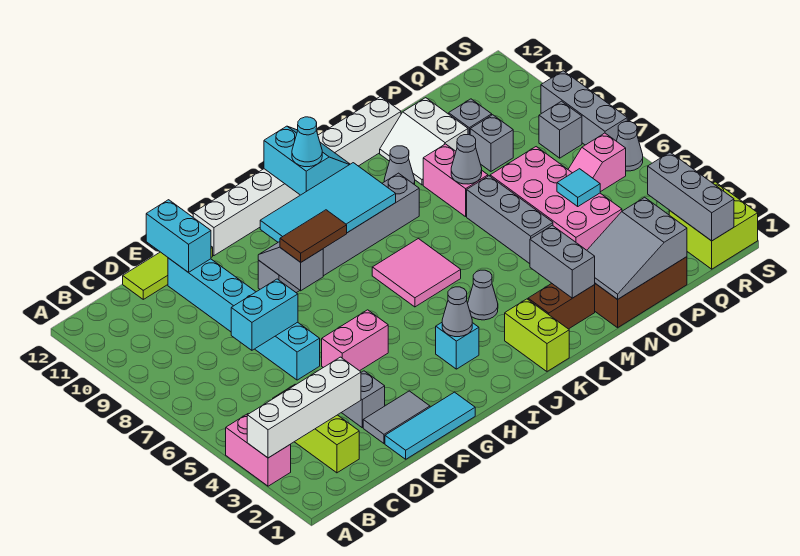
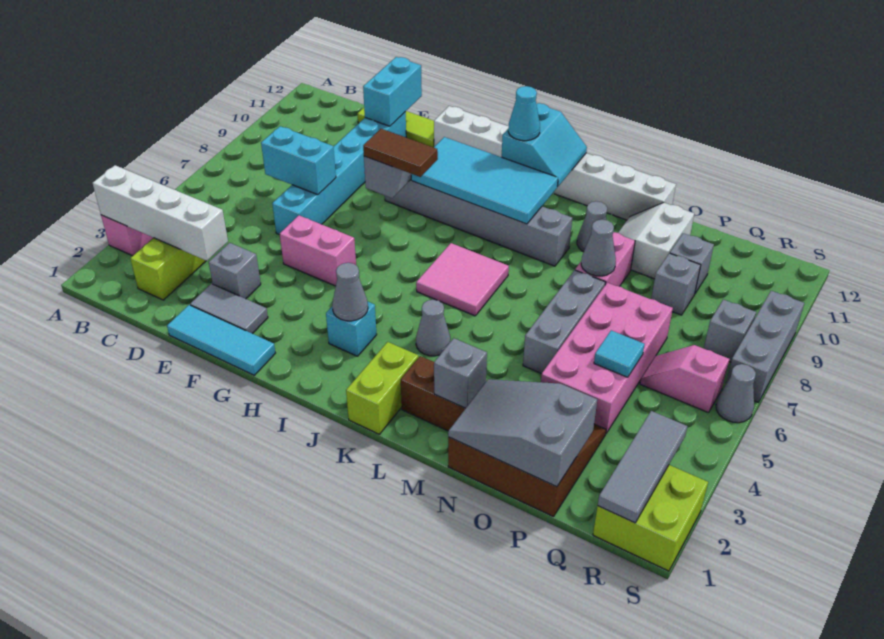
grey 1x2 brick [530,225,595,298] -> grey 1x1 brick [434,338,487,408]
grey 1x3 brick [648,152,734,241] -> grey 1x3 tile [598,411,687,523]

